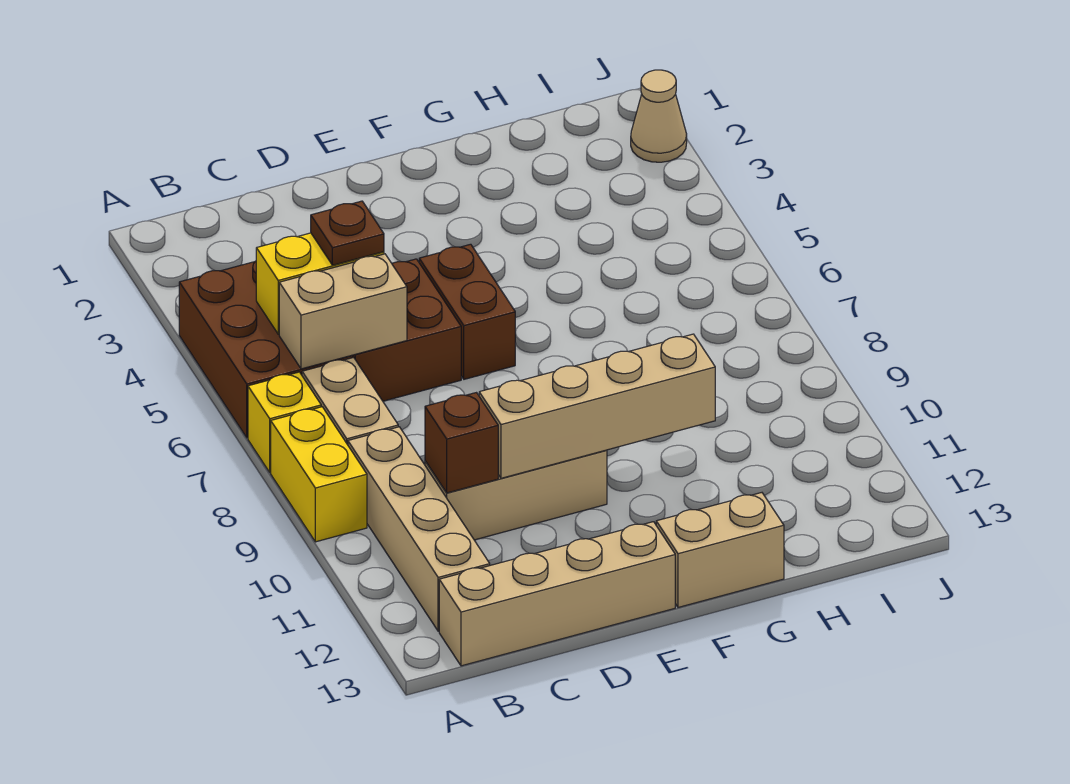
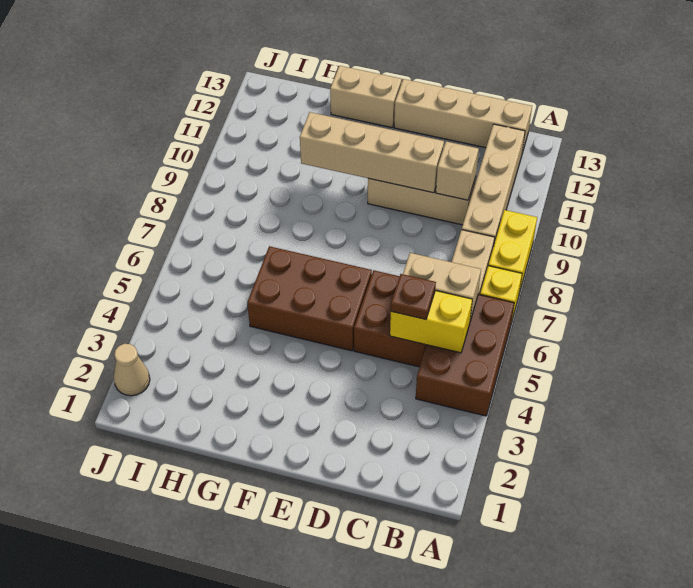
brown 1x1 brick [425,393,498,493] -> tan 1x1 brick [436,141,479,200]
brown 1x2 brick [419,244,515,379] -> brown 2x3 brick [247,246,372,351]

